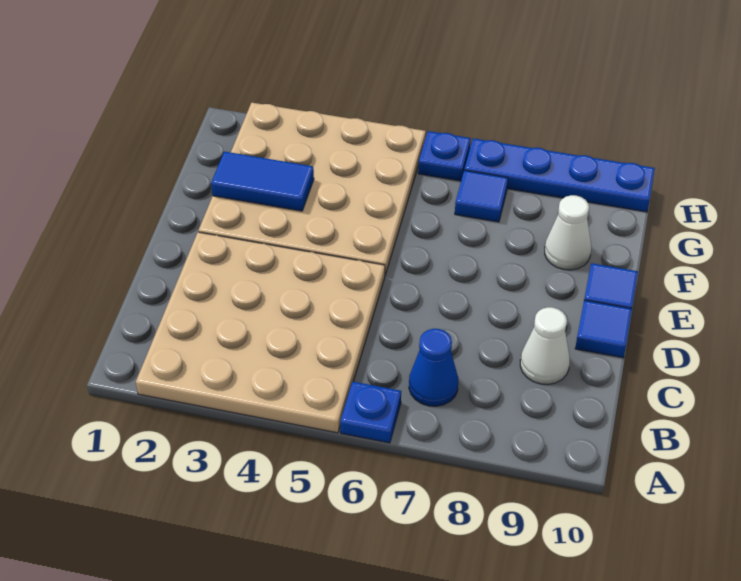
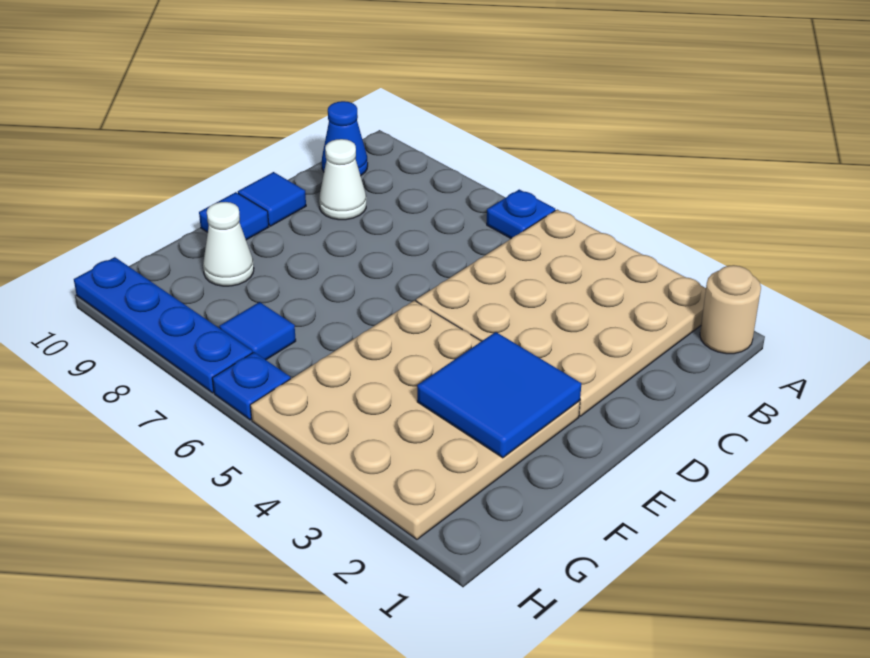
none -> tan 1x1 round brick [700,265,761,354]
blue 1x1 cone [409,329,458,406] -> blue 1x1 cone moved to [322,101,368,176]
blue 1x2 tile [211,152,314,211] -> blue 2x2 tile [417,332,581,458]

